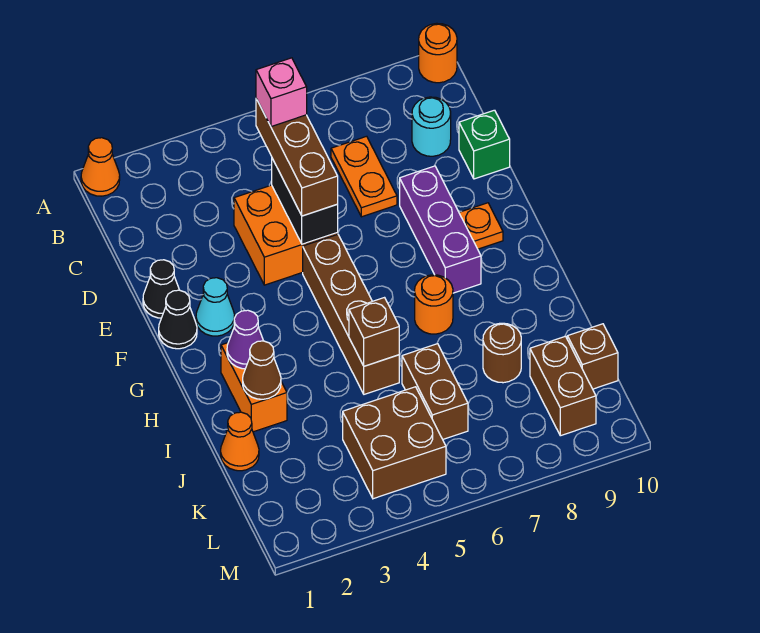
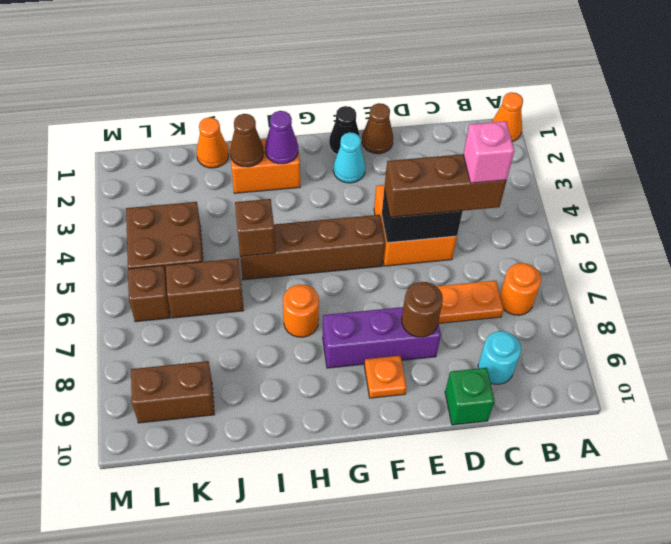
orange 1x1 round brick [419,23,457,83] -> orange 1x1 round brick moved to [500,263,541,315]
black 1x1 cone [143,260,179,318] -> brown 1x1 cone [362,103,393,154]
brown 1x1 round brick [483,323,521,383] -> brown 1x1 round brick moved to [402,282,443,337]
brown 1x1 brick [567,324,618,389] -> brown 1x1 brick moved to [128,266,170,322]

